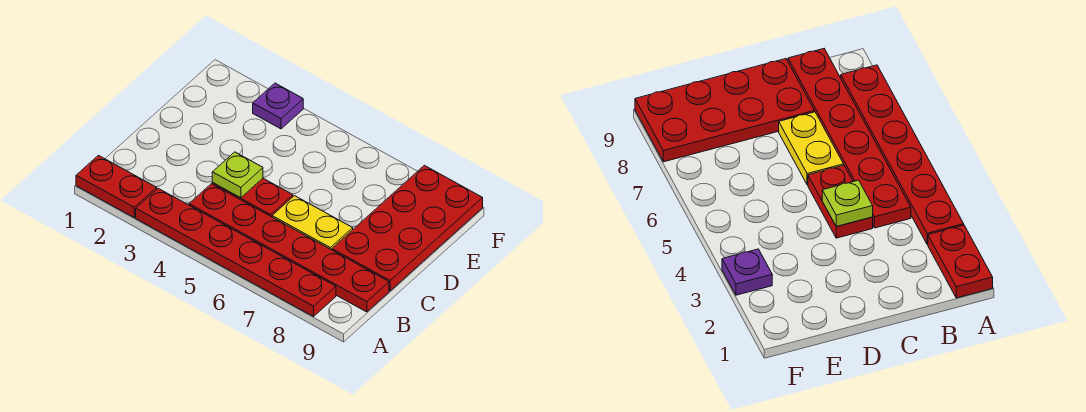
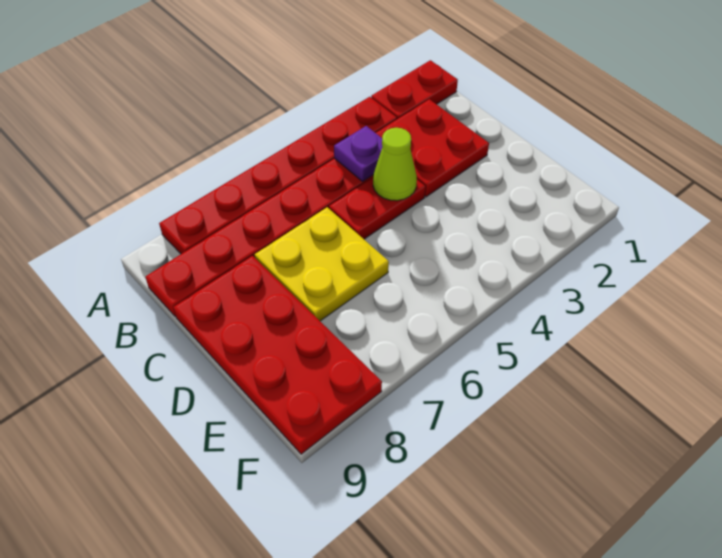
none -> red 2x2 plate [376,99,489,197]
lime 1x1 plate [212,152,263,198] -> lime 1x1 cone [373,128,417,201]
yellow 1x2 plate [272,196,353,250] -> yellow 2x2 plate [255,207,389,321]
purple 1x1 plate [253,83,303,129] -> purple 1x1 plate moved to [334,126,382,181]

